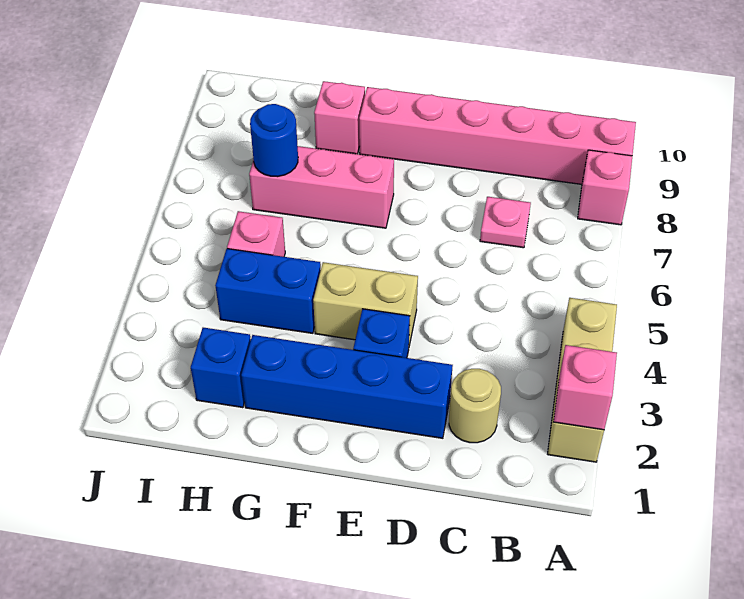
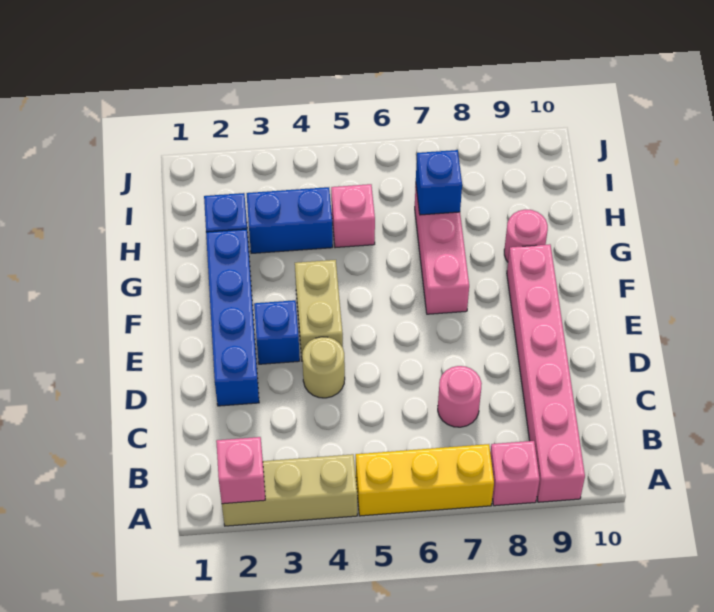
none -> yellow 1x3 brick [356,444,494,516]
tan 1x1 round brick [449,369,501,443] -> tan 1x1 round brick moved to [302,337,345,398]
pink 1x1 plate [480,197,531,248] -> pink 1x1 round brick [438,366,482,427]
blue 1x2 brick [215,249,321,333] -> blue 1x2 brick turned to [247,187,333,253]
pink 1x1 brick [314,81,365,154] -> pink 1x1 round brick [504,210,548,262]
blue 1x1 round brick [250,104,298,177] -> blue 1x1 brick [416,150,462,215]

